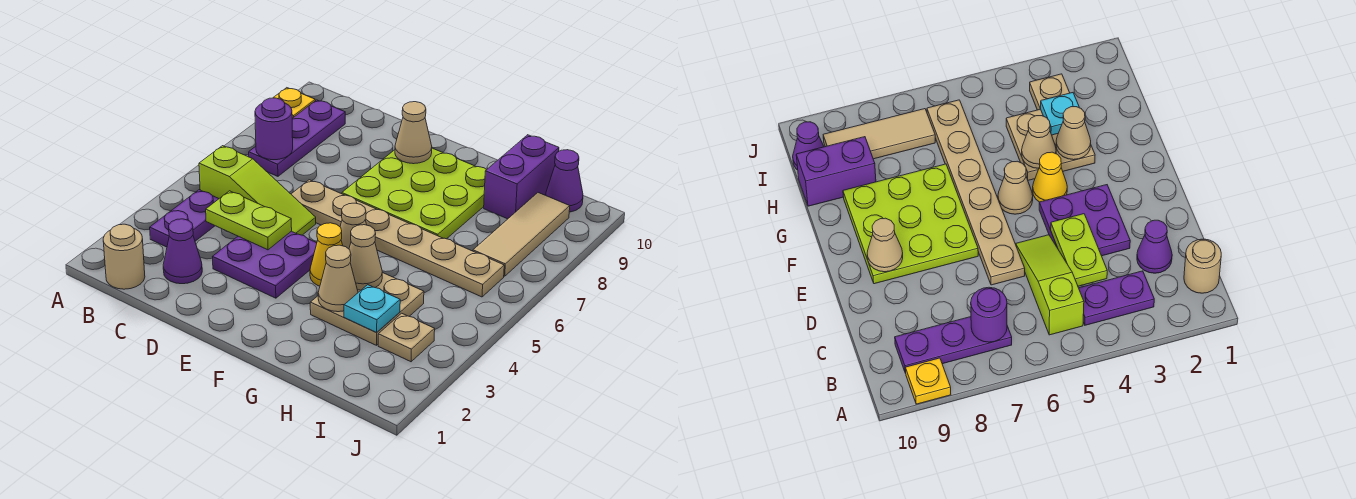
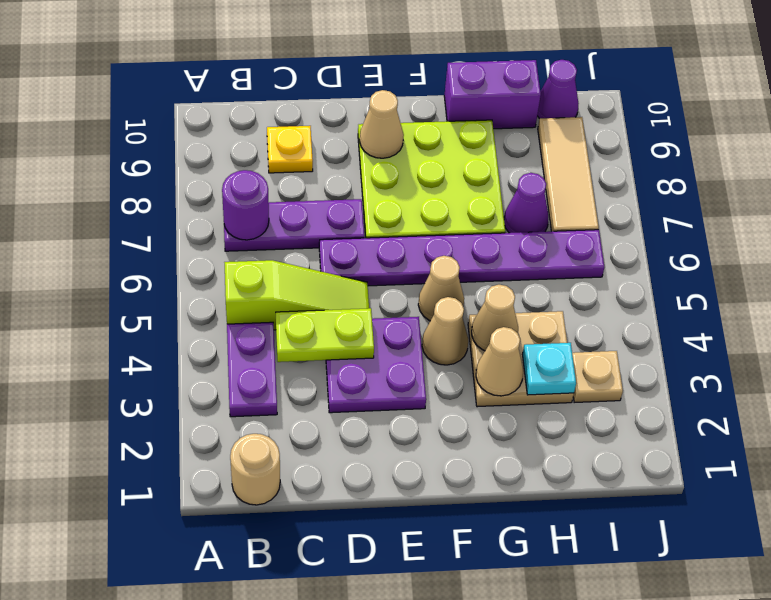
yellow 1x1 plate [273,88,315,118] -> yellow 1x1 plate moved to [267,126,313,173]
purple 1x3 plate [249,100,345,176] -> purple 1x3 plate turned to [224,199,364,251]
purple 1x1 cone [163,219,202,284] -> purple 1x1 cone moved to [504,173,549,233]
tan 1x6 plate [291,180,504,297] -> purple 1x6 plate [319,230,604,286]
yellow 1x1 cone [310,223,343,286] -> tan 1x1 cone [422,297,468,365]
purple 1x2 brick [484,135,559,219] -> purple 1x2 brick turned to [444,60,541,129]

